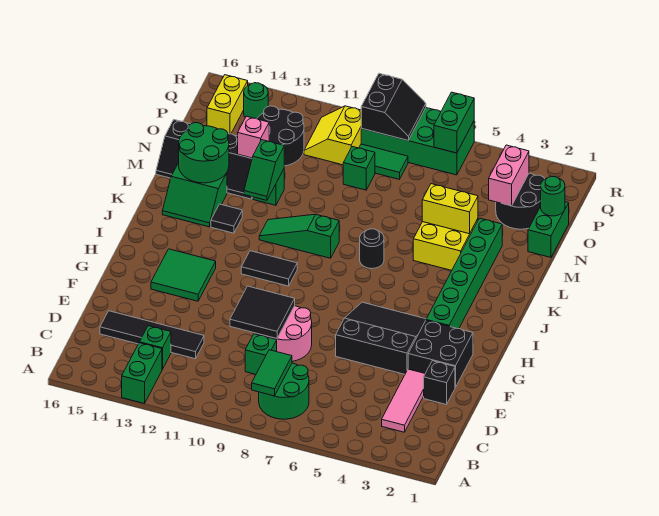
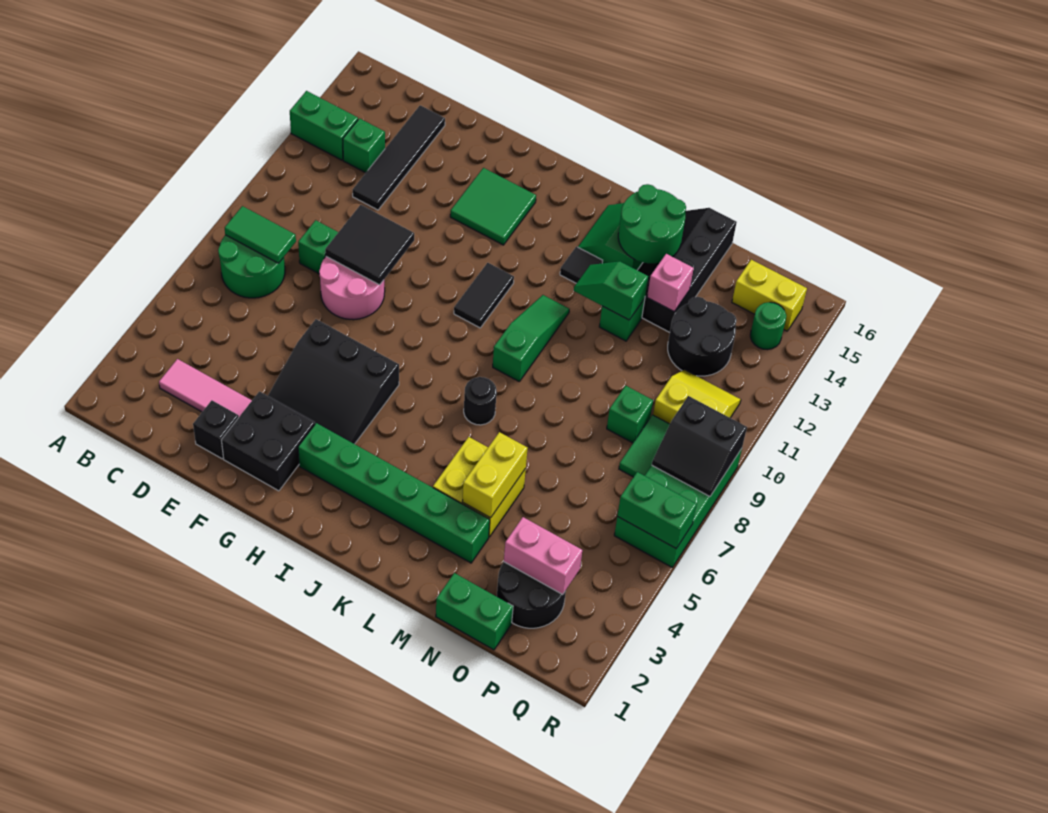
black 3x3 slope [336,302,426,374] -> black 3x3 slope turned to [268,319,399,444]
green 1x1 round brick [541,176,565,216] -> none

